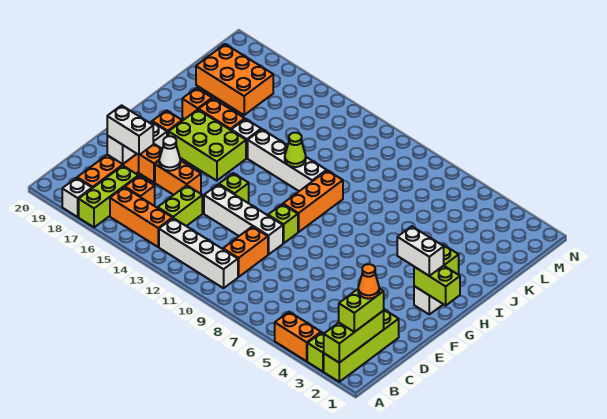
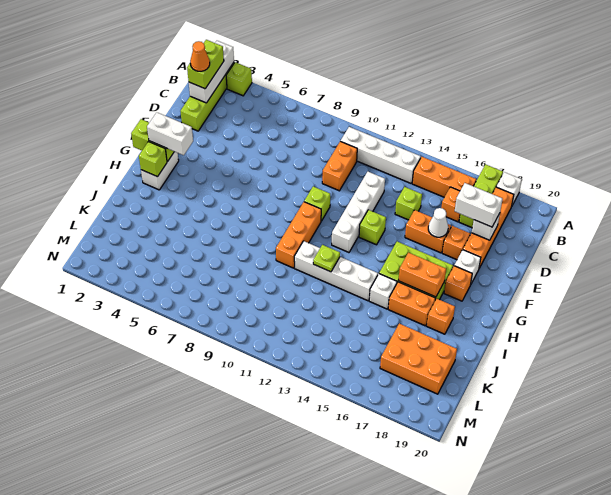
lime 1x3 brick [324,311,384,363] -> white 1x3 brick [189,41,234,103]
orange 1x2 brick [275,312,321,361] -> orange 1x2 brick moved to [398,253,446,297]
lime 1x2 brick [158,185,202,226] -> lime 1x1 brick [395,187,422,220]
white 1x4 brick [204,184,283,255] -> white 1x4 brick turned to [332,172,385,252]
lime 1x1 cone [285,133,306,167] -> lime 1x1 plate [313,245,340,272]

